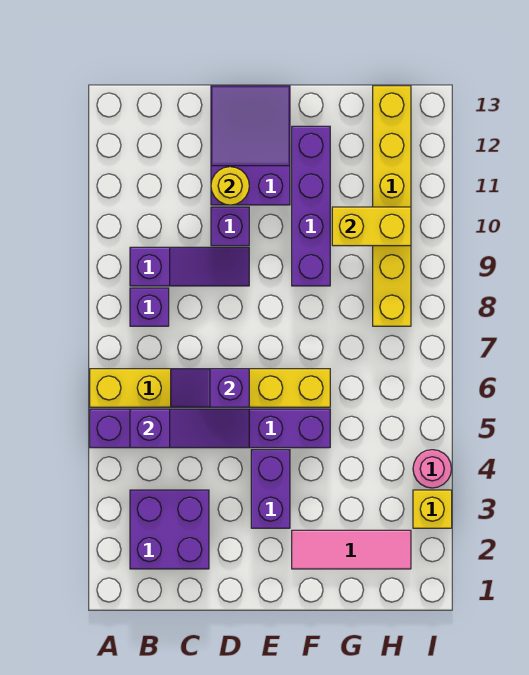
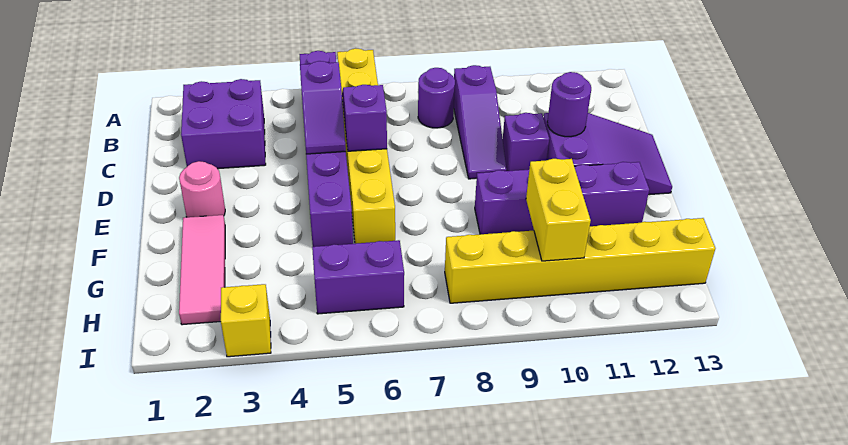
purple 1x3 slope [130,409,249,448] -> purple 1x2 slope [300,61,346,154]
purple 1x1 brick [130,288,169,326] -> purple 1x1 round brick [418,68,455,128]
yellow 1x1 round brick [211,167,249,205] -> purple 1x1 round brick [547,72,591,137]
purple 1x2 brick [251,450,290,528] -> purple 1x2 brick moved to [312,240,404,314]
pink 1x1 round brick [413,450,451,488] -> pink 1x1 round brick moved to [179,161,225,217]

